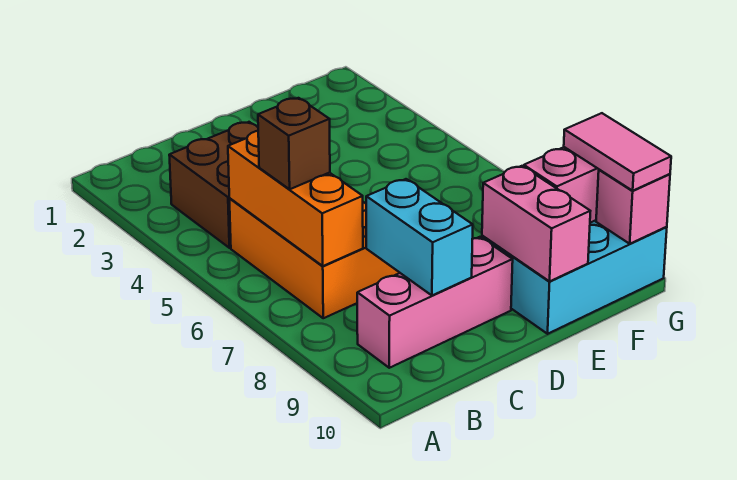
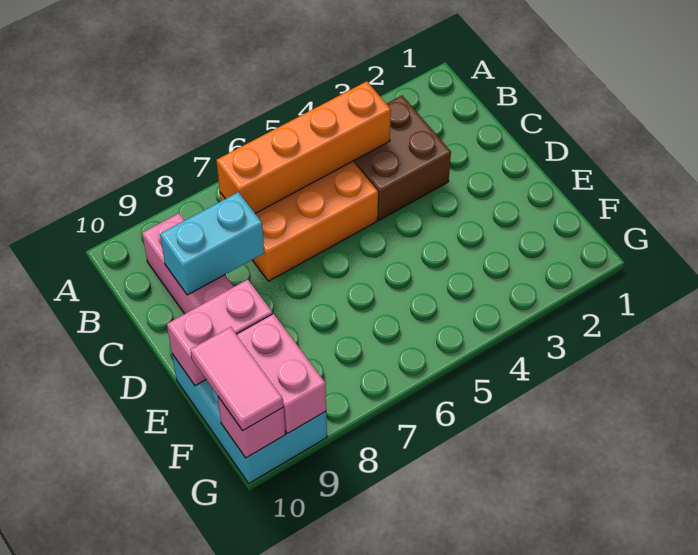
orange 1x3 brick [228,131,363,266] -> orange 1x4 brick [216,81,391,213]
brown 1x1 brick [258,98,330,189] -> none
pink 1x2 tile [564,113,671,191] -> pink 1x2 tile turned to [190,327,283,431]

